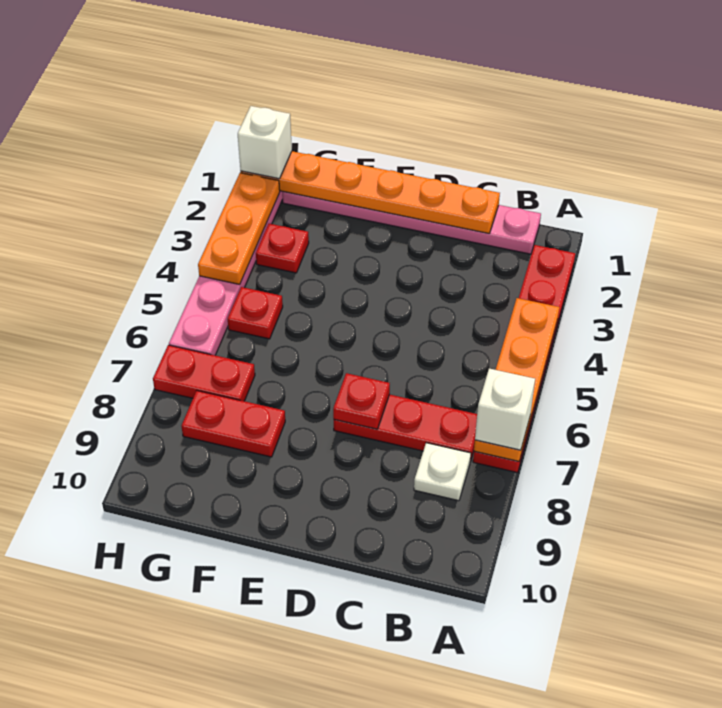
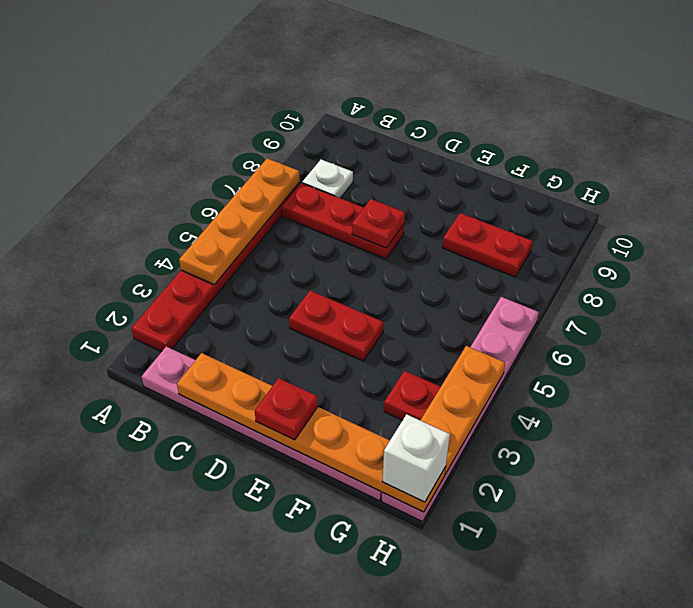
white 1x1 brick [475,369,535,450] -> none
red 1x1 plate [228,287,283,339] -> red 1x1 plate moved to [255,378,318,440]
red 1x2 plate [153,345,255,401] -> red 1x2 plate moved to [289,291,384,361]

